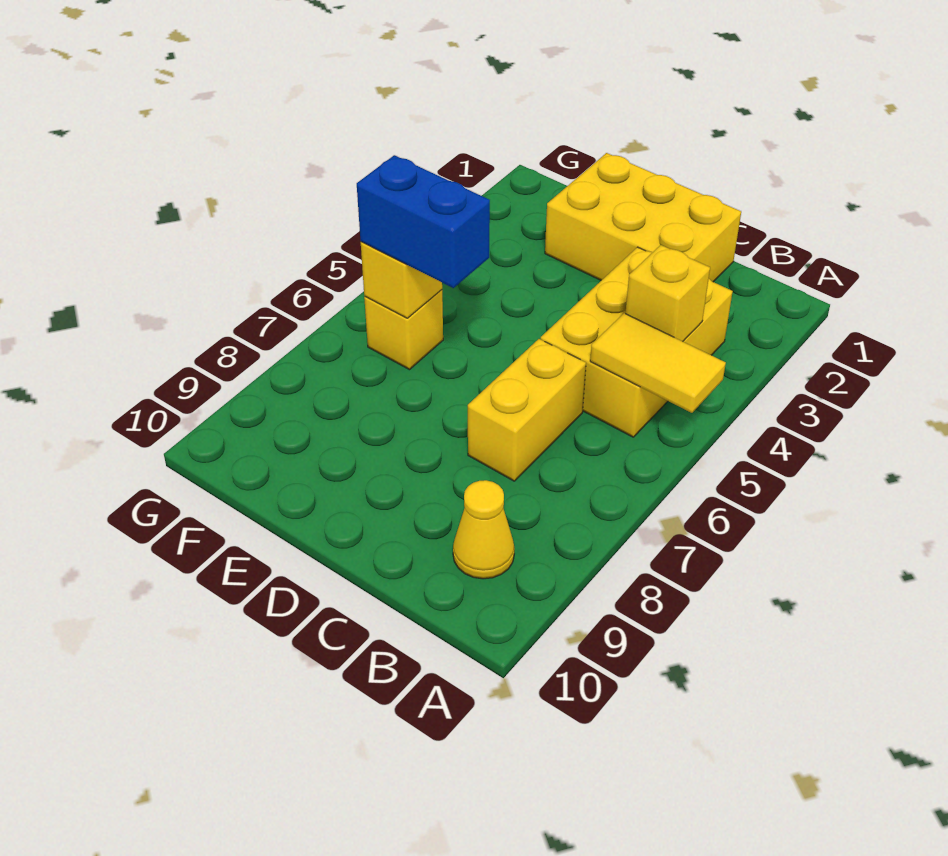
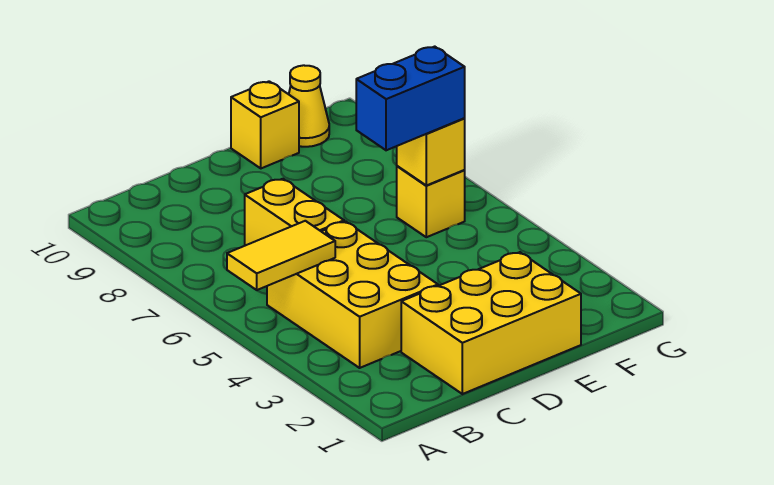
yellow 1x1 brick [625,245,710,341] -> yellow 1x1 brick moved to [231,81,299,168]
yellow 1x1 cone [453,480,514,579] -> yellow 1x1 cone moved to [289,65,329,147]

